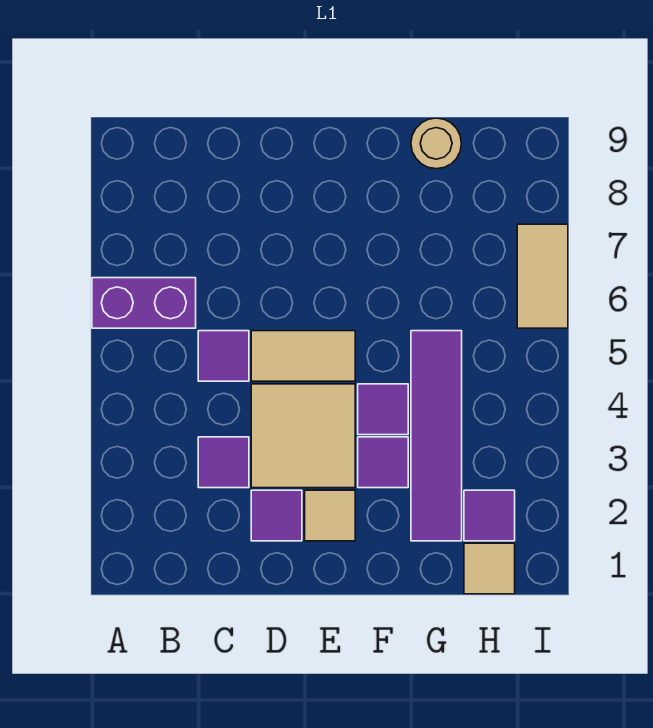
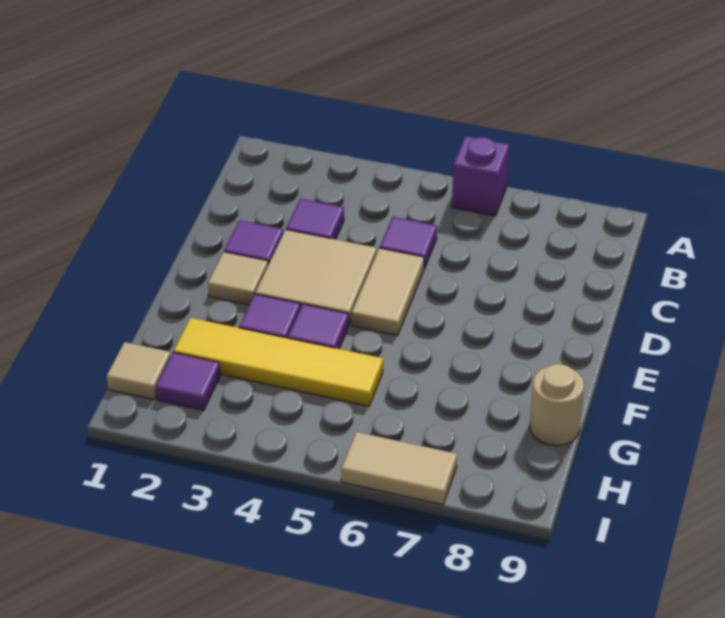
purple 1x2 brick [92,278,196,328] -> purple 1x1 brick [452,136,509,216]
purple 1x4 tile [411,331,462,541] -> yellow 1x4 tile [174,318,383,406]

